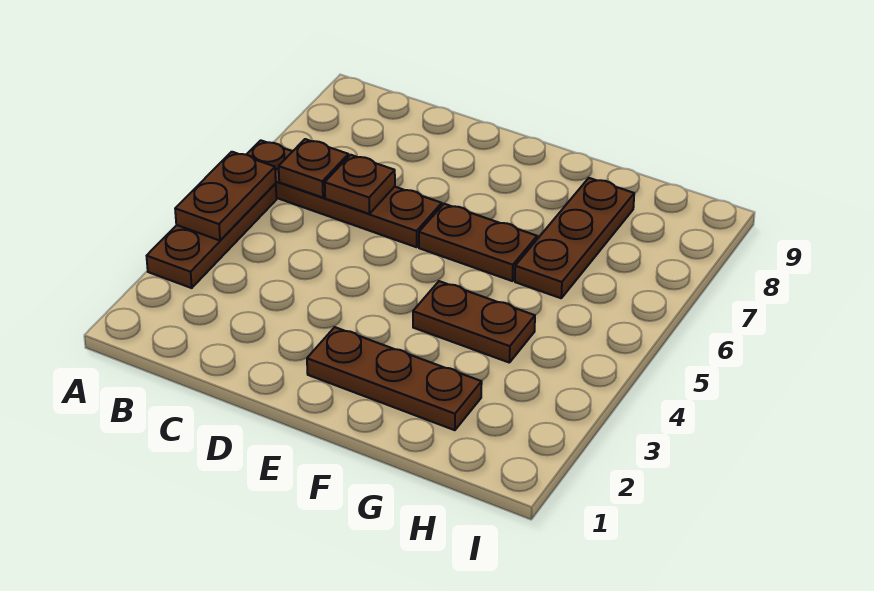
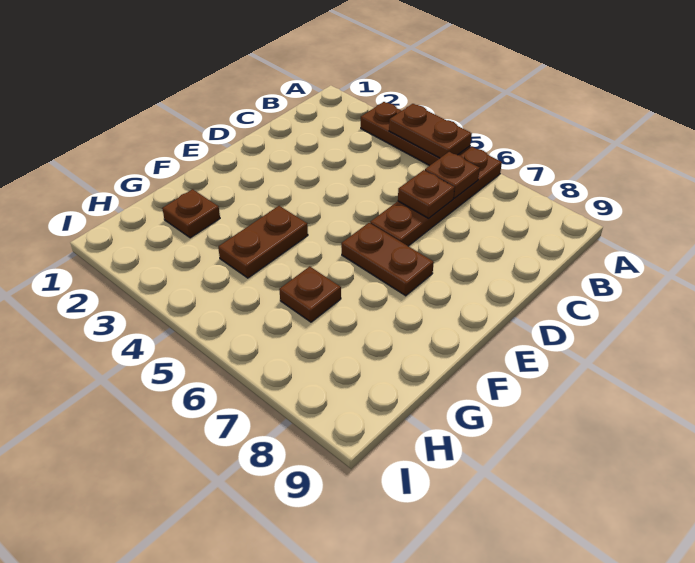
brown 1x3 plate [307,327,482,430] -> brown 1x1 plate [162,189,220,238]
brown 1x2 plate [419,204,537,281] -> brown 1x2 plate turned to [341,223,434,296]
brown 1x3 plate [515,178,634,298] -> brown 1x1 plate [279,266,341,322]

